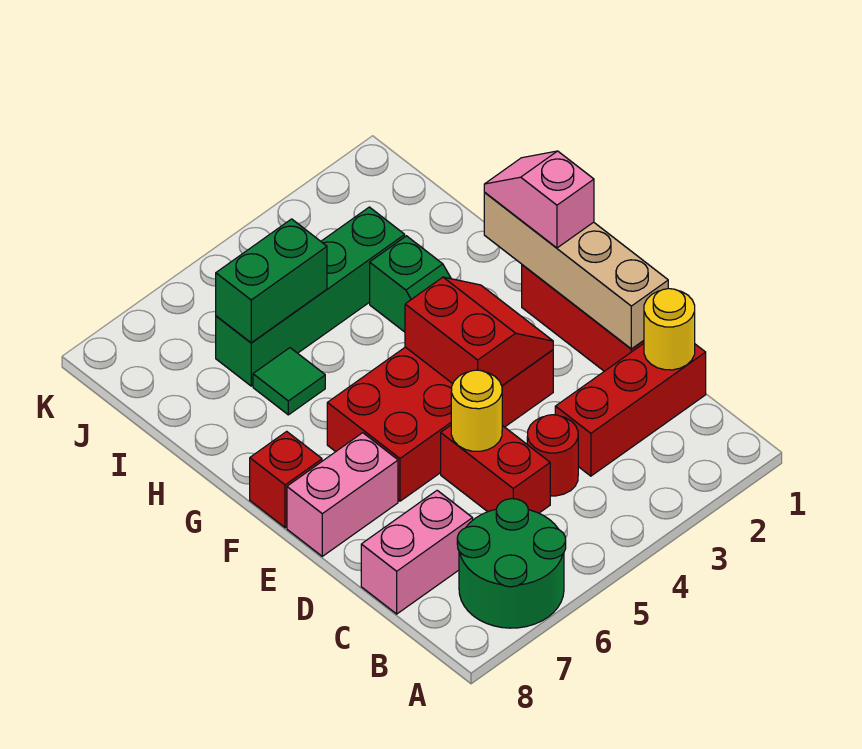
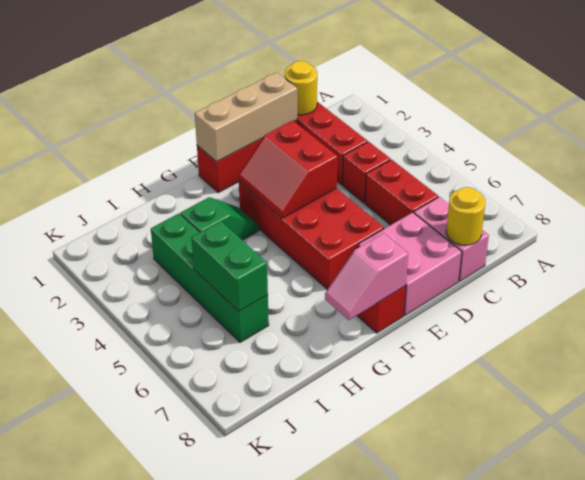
green 2x2 round brick [457,499,566,628] -> none
red 1x1 round brick [527,415,578,496] -> red 1x1 brick [343,142,391,203]
red 1x2 brick [441,425,550,513] -> red 1x2 brick turned to [365,160,438,225]
tan 1x4 brick [484,193,668,349] -> tan 1x3 brick [195,72,297,162]
yellow 1x1 round brick [451,370,502,451] -> yellow 1x1 round brick moved to [446,187,485,245]
red 2x2 slope [405,277,553,386] -> red 2x2 slope turned to [239,121,338,218]
pink 1x2 brick [287,433,398,556] -> pink 2x2 brick [358,212,462,315]
pink 1x2 slope [484,151,594,248] -> pink 1x2 slope moved to [325,233,408,320]
green 1x1 tile [253,348,325,415] -> none

